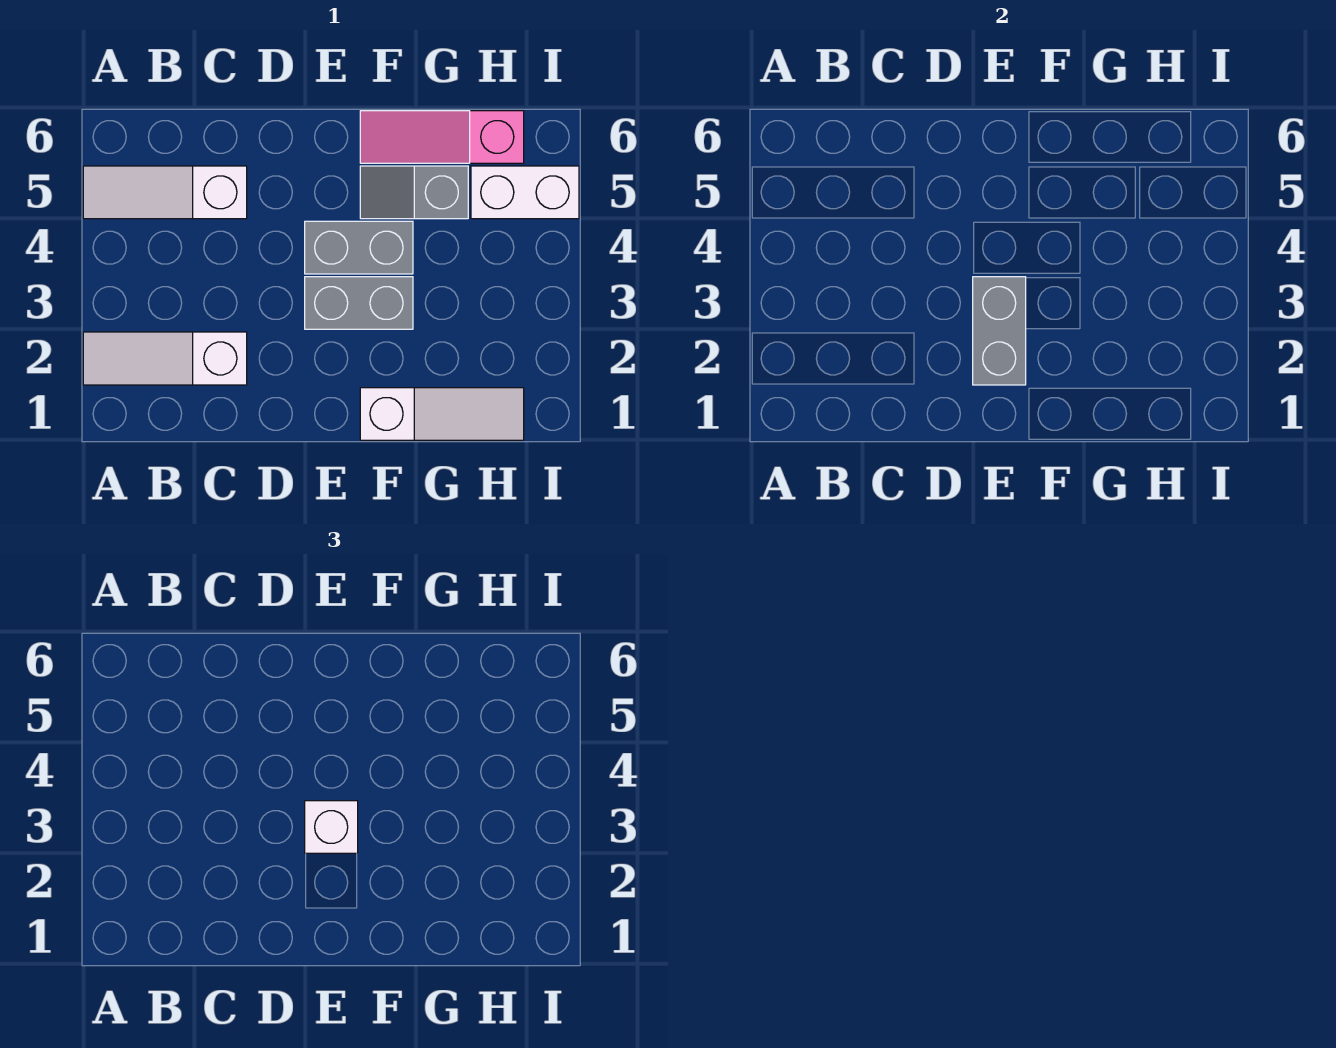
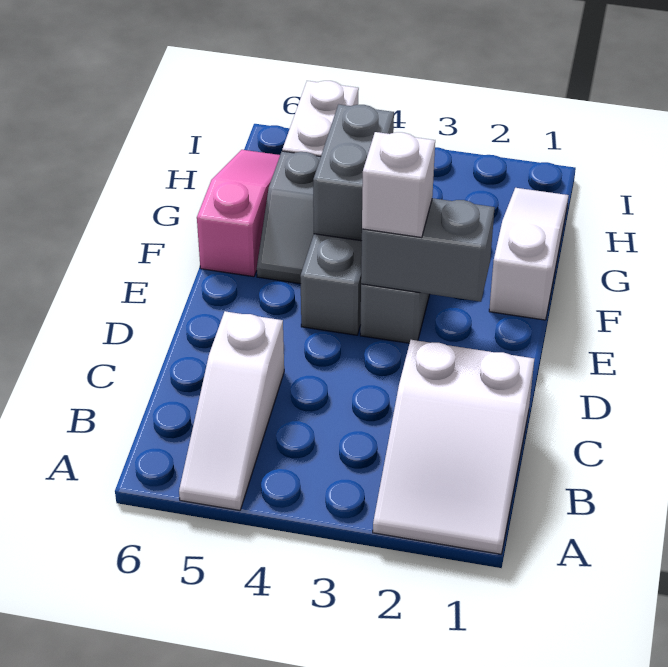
white 1x3 slope [83,332,247,385] -> white 2x3 slope [373,340,534,554]
none -> grey 1x2 brick [313,104,394,241]
pink 1x3 slope [360,111,524,163] -> pink 1x3 slope turned to [197,150,280,277]

